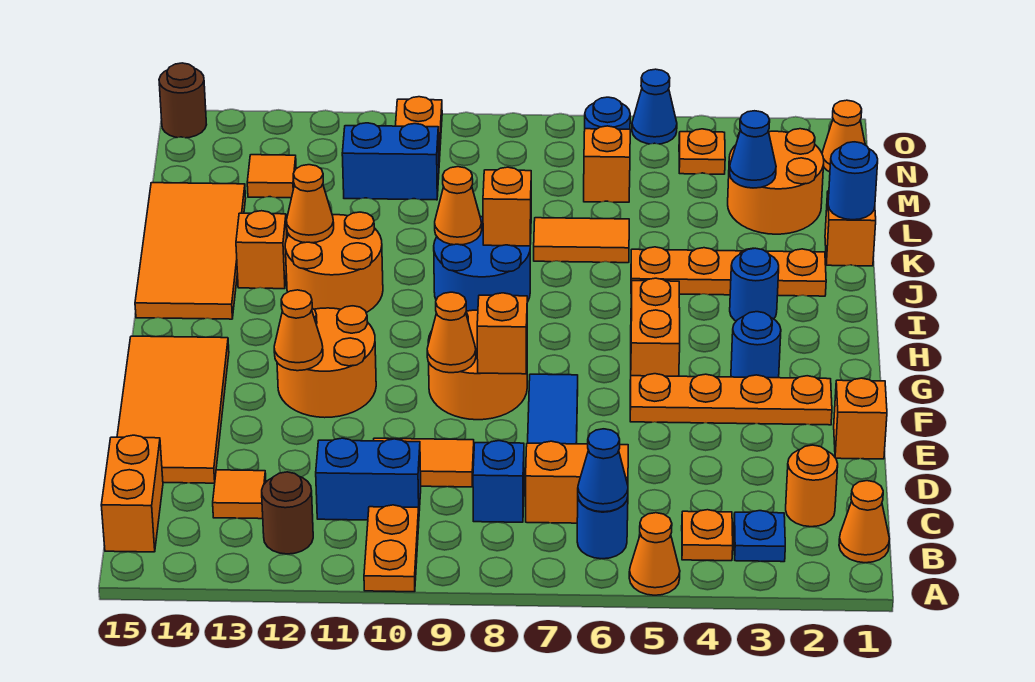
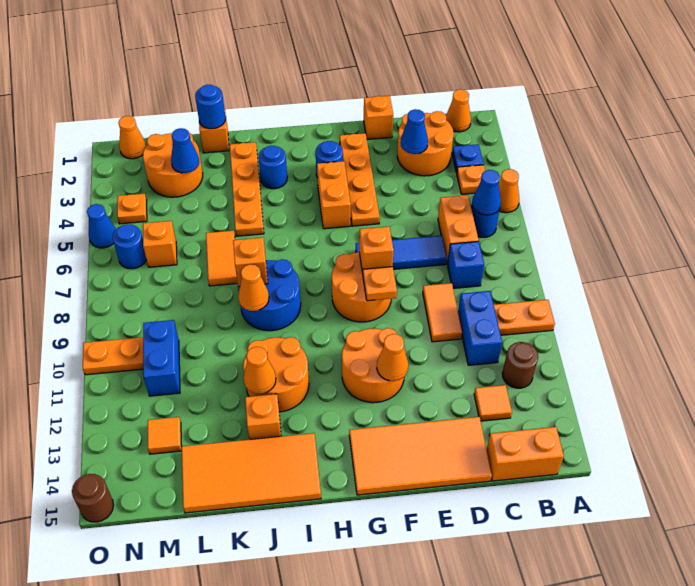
orange 1x1 round brick [786,445,838,527] -> orange 2x2 round brick [397,111,454,176]
none -> blue 1x1 cone [401,109,428,154]
orange 1x1 cone [427,292,476,373] -> orange 1x1 plate [363,267,397,301]
orange 1x2 brick [630,278,680,386] -> orange 1x2 brick turned to [317,161,351,229]

